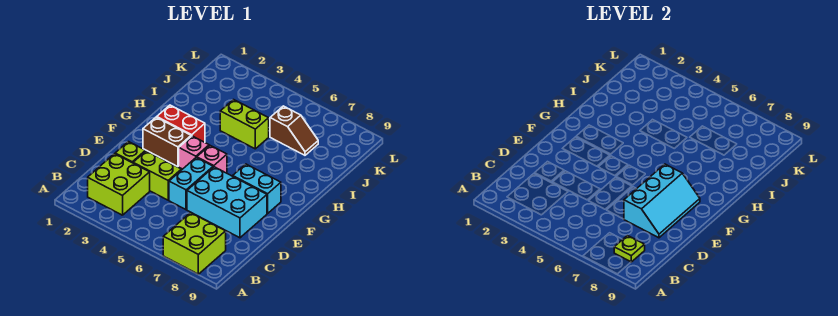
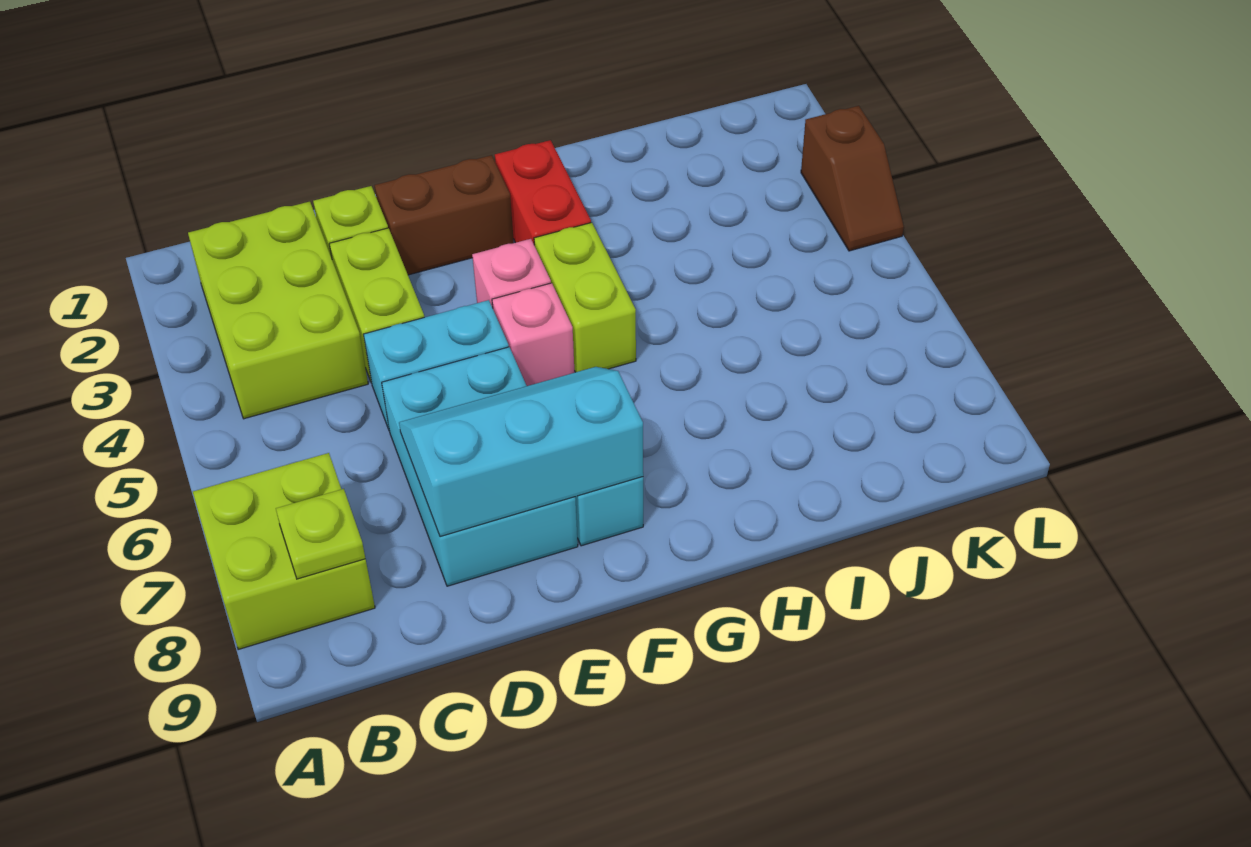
lime 2x2 brick [88,154,150,215] -> lime 2x3 brick [188,202,368,419]
cyan 2x3 slope [624,164,700,238] -> cyan 2x3 slope turned to [399,367,643,537]
brown 1x2 brick [143,117,191,167] -> brown 1x2 brick turned to [375,155,514,275]
lime 1x2 brick [220,100,269,149] -> lime 1x2 brick moved to [534,223,636,372]
brown 1x2 slope [270,106,318,155] -> brown 1x2 slope moved to [801,106,904,251]

